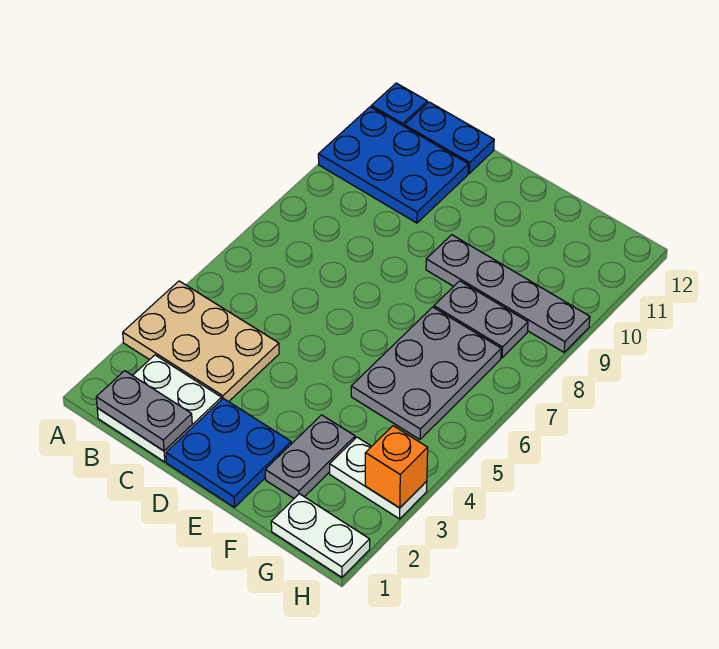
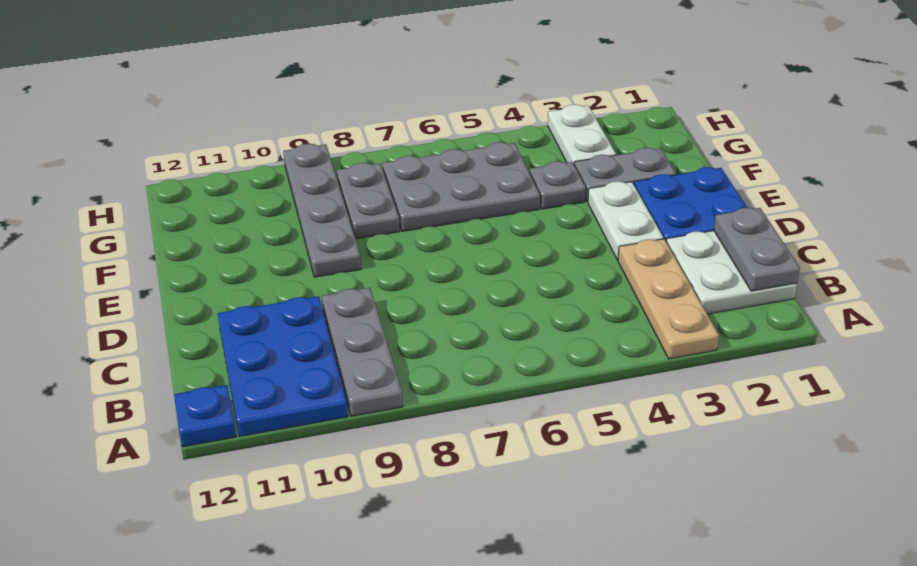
tan 2x3 plate [123,281,279,402] -> tan 1x3 plate [618,239,719,359]
none -> grey 1x3 plate [322,288,403,416]
blue 1x2 plate [404,102,494,173] -> none
none -> grey 1x1 plate [530,162,586,209]
white 1x2 plate [271,494,370,577] -> white 1x2 plate moved to [588,181,663,260]
orange 1x1 brick [365,426,428,508] -> none

